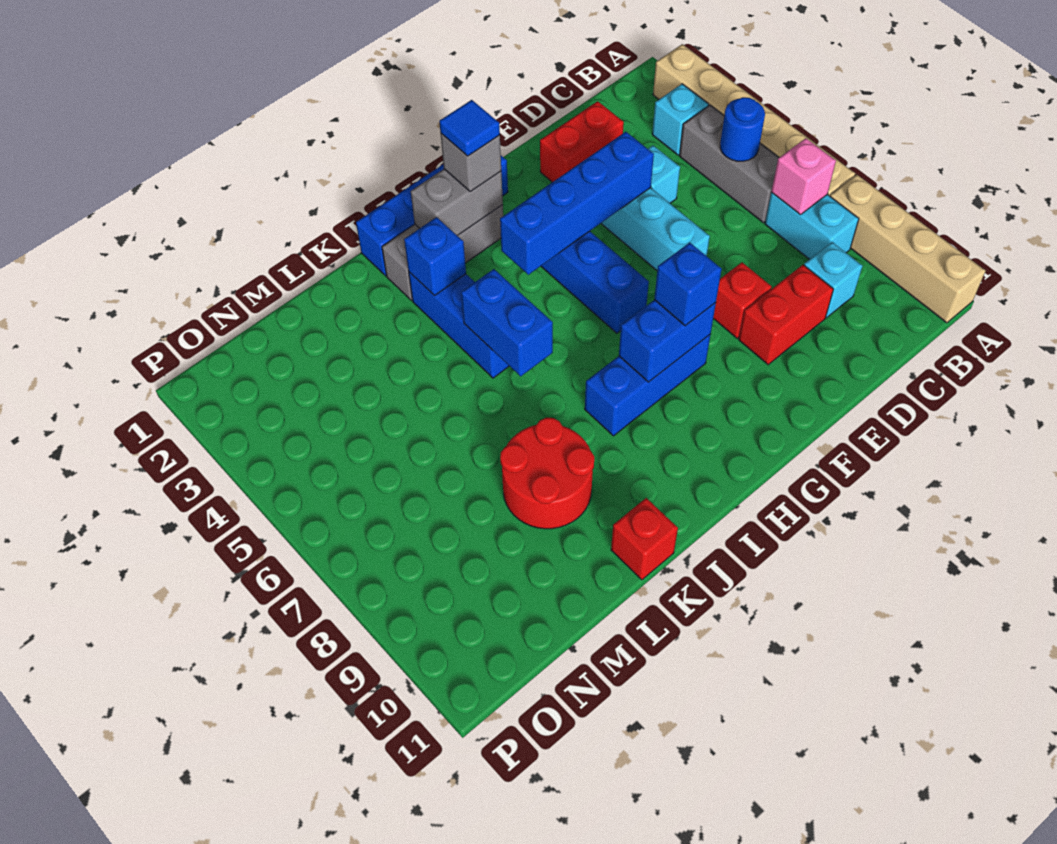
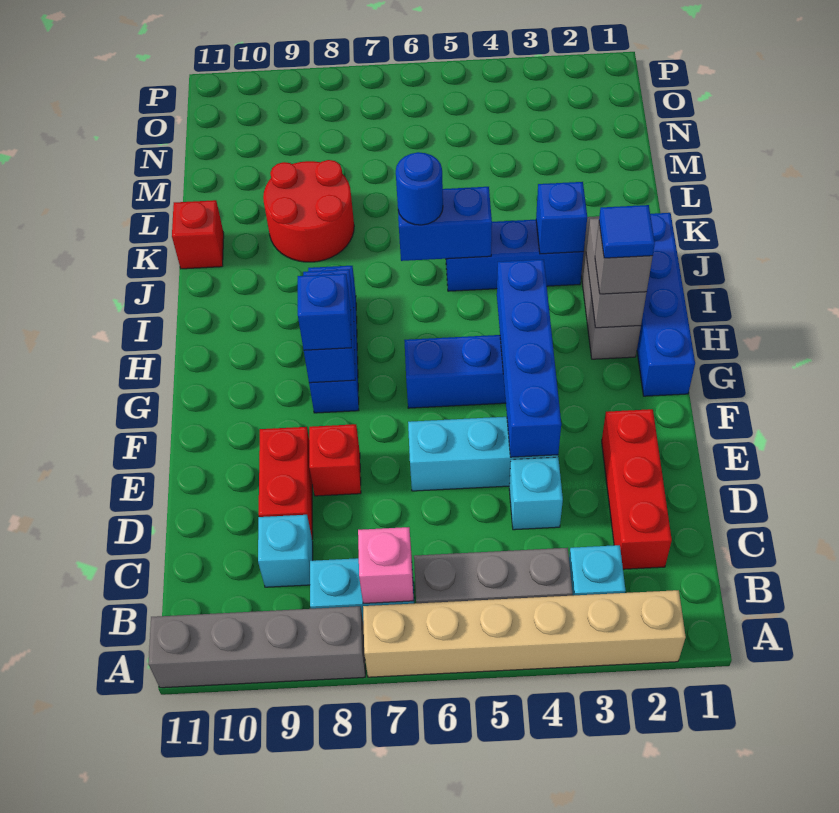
tan 1x4 brick [830,175,985,323] -> grey 1x4 brick [149,606,365,688]
blue 1x1 round brick [720,97,765,161] -> blue 1x1 round brick moved to [396,152,443,225]
red 1x2 brick [540,101,624,182] -> red 1x3 brick [602,409,672,569]

